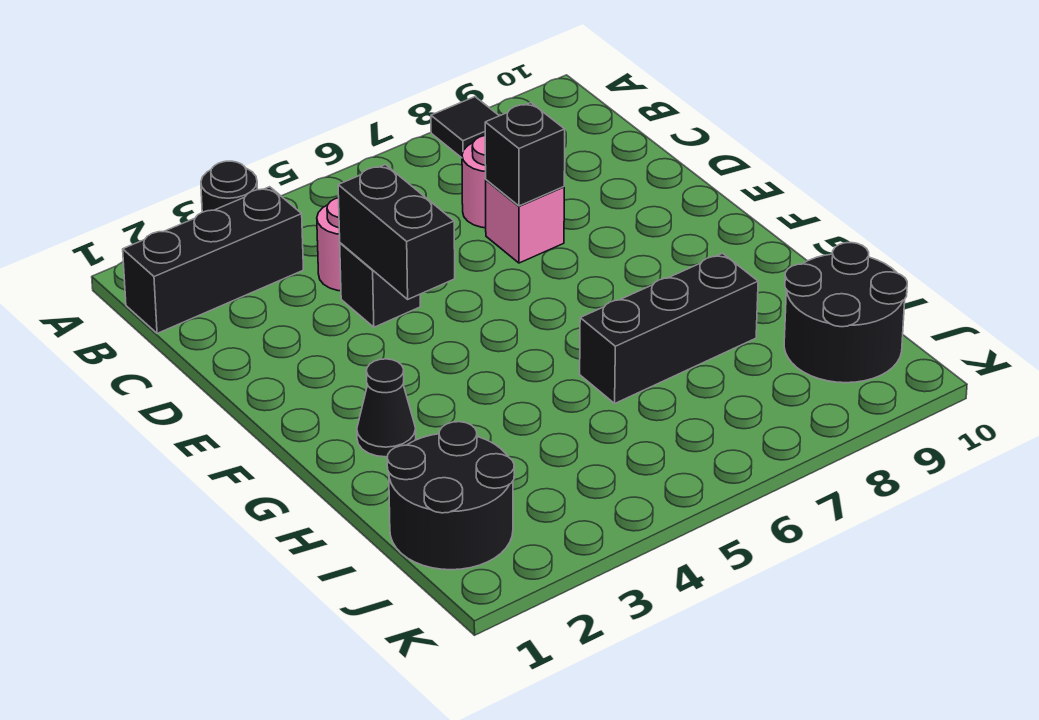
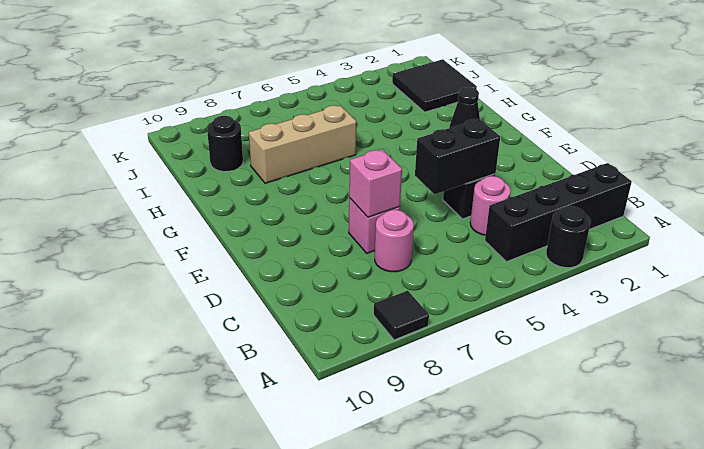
black 1x3 brick [123,187,304,333] -> black 1x4 brick [485,163,632,262]
black 1x2 brick [338,165,455,299] -> black 1x2 brick turned to [415,119,500,194]
black 1x1 brick [485,103,565,206] -> pink 1x1 brick [349,149,402,217]
black 1x3 brick [580,253,758,403] -> tan 1x3 brick [249,105,356,183]
black 2x2 round brick [387,422,514,570] -> black 2x2 tile [392,59,477,112]
black 2x2 round brick [784,243,907,383] -> black 1x1 round brick [207,116,243,172]

